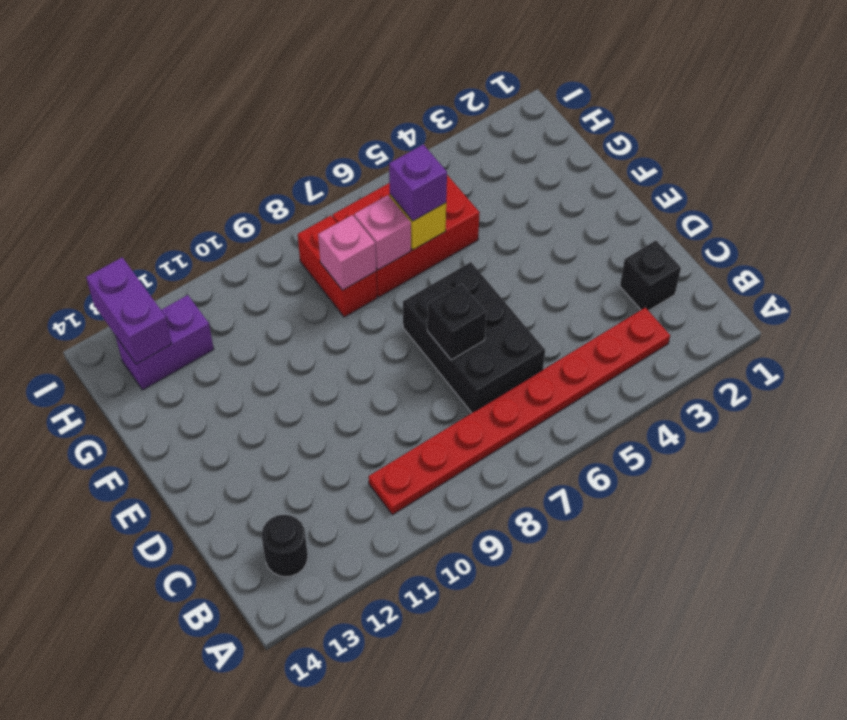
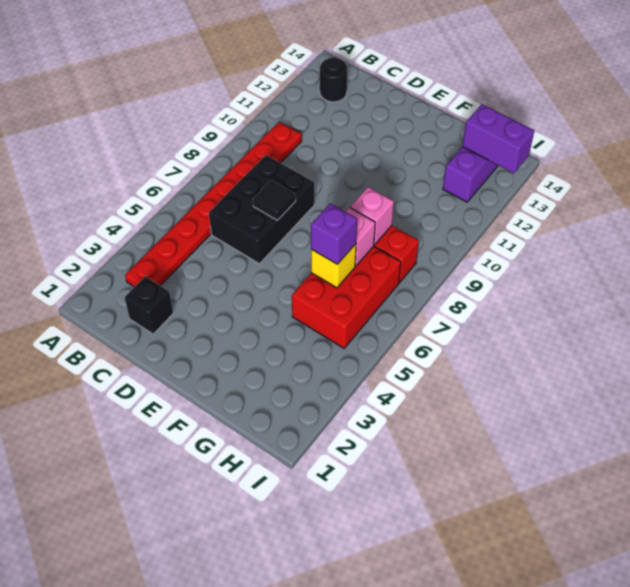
black 2x3 brick [403,262,545,413] -> black 2x3 brick turned to [209,155,314,264]
black 1x1 brick [427,284,486,360] -> black 1x1 tile [253,180,296,220]

